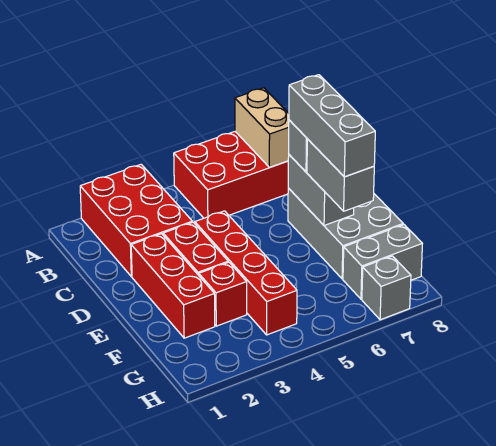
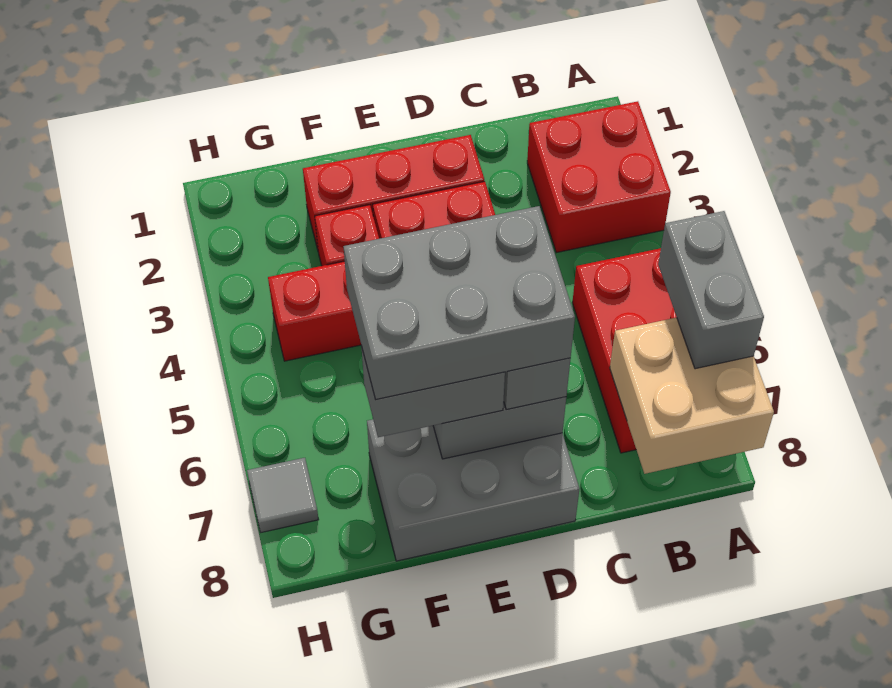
red 2x3 brick [80,164,192,277] -> red 2x2 brick [527,101,671,253]
tan 1x2 brick [235,88,289,167] -> tan 2x2 brick [610,318,774,474]
grey 1x3 brick [289,75,375,177] -> grey 2x3 brick [343,206,575,400]
grey 1x2 brick [343,225,423,299] -> grey 1x2 brick moved to [658,211,764,369]
grey 1x1 brick [362,256,411,320] -> grey 1x1 tile [247,458,319,532]

